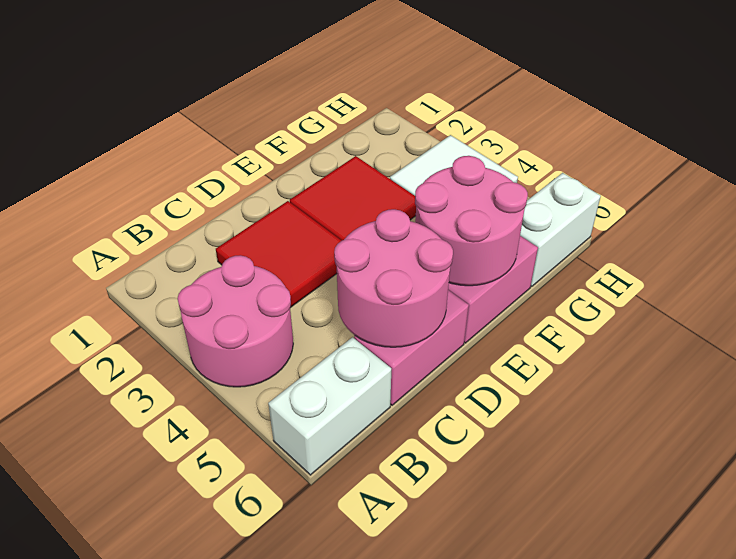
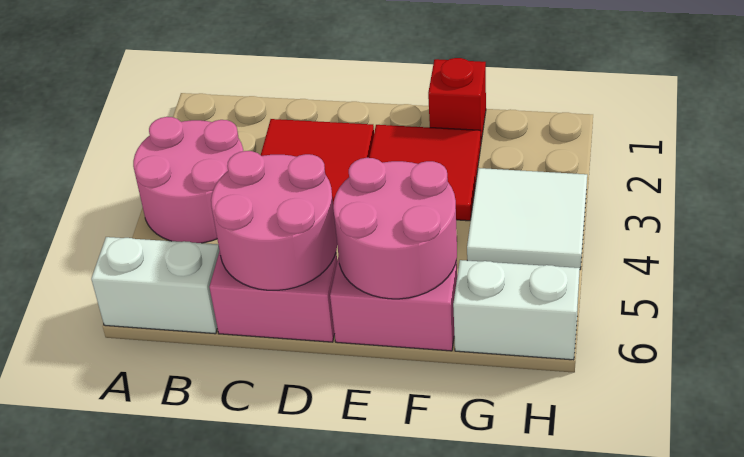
none -> red 1x1 brick [428,58,486,141]

